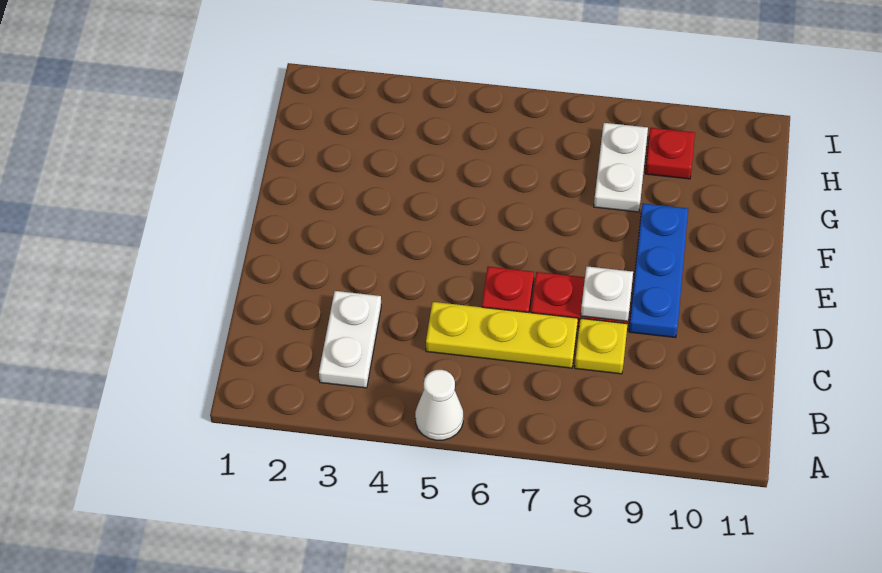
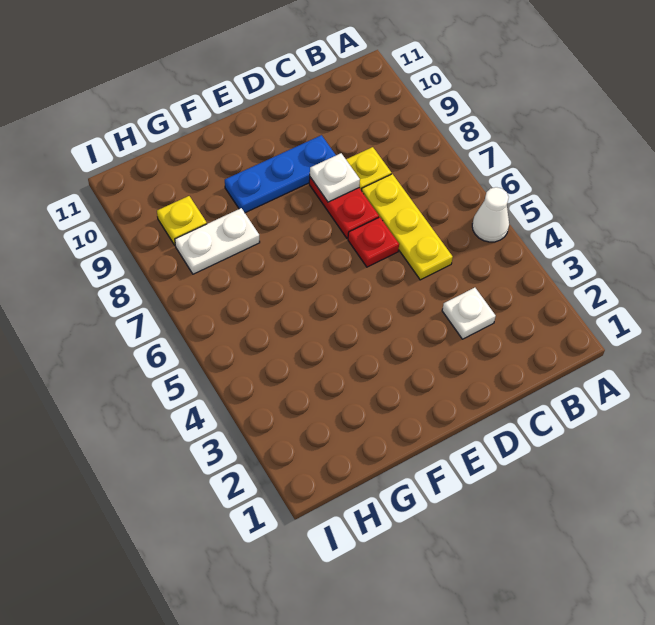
white 1x2 plate [319,291,381,388] -> white 1x1 plate [442,288,496,339]
red 1x1 plate [645,128,695,179] -> yellow 1x1 plate [157,196,207,245]

